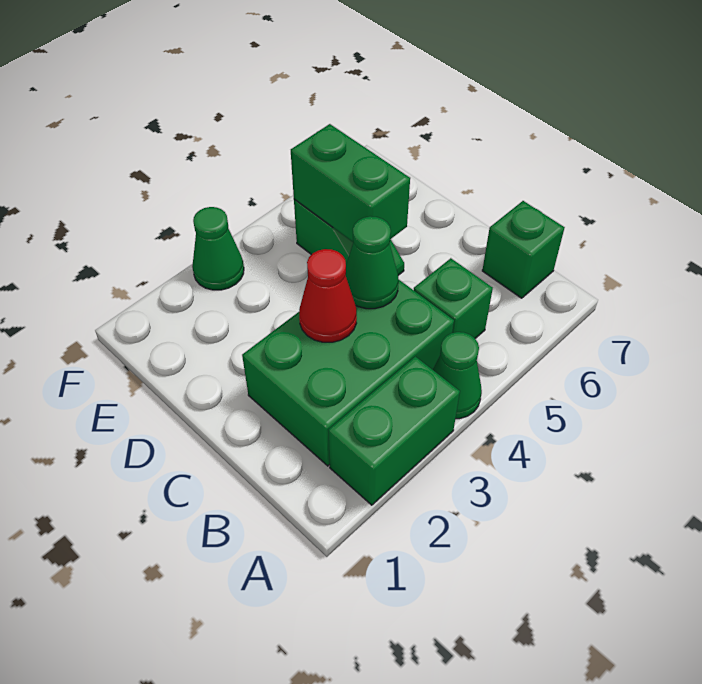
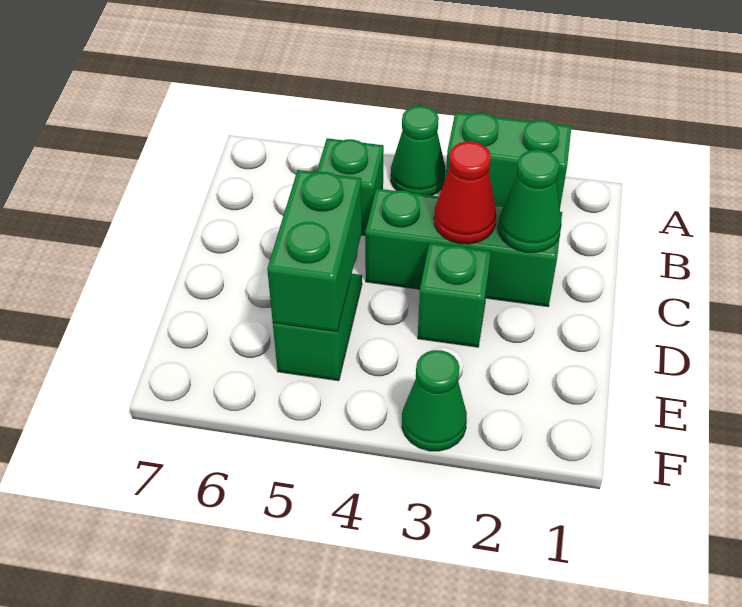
green 2x3 brick [242,279,454,466] -> green 1x3 brick [365,188,562,307]
green 1x1 brick [482,201,565,298] -> green 1x1 brick moved to [418,243,491,347]
green 1x1 cone [346,216,399,309] -> green 1x1 cone moved to [498,150,562,252]

